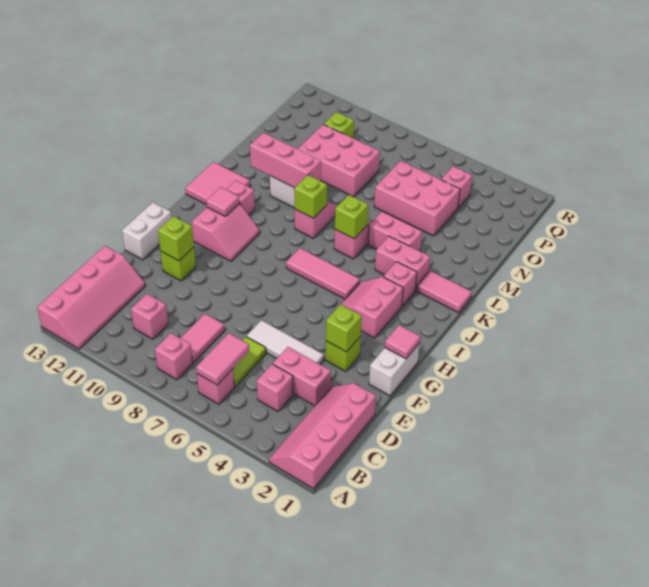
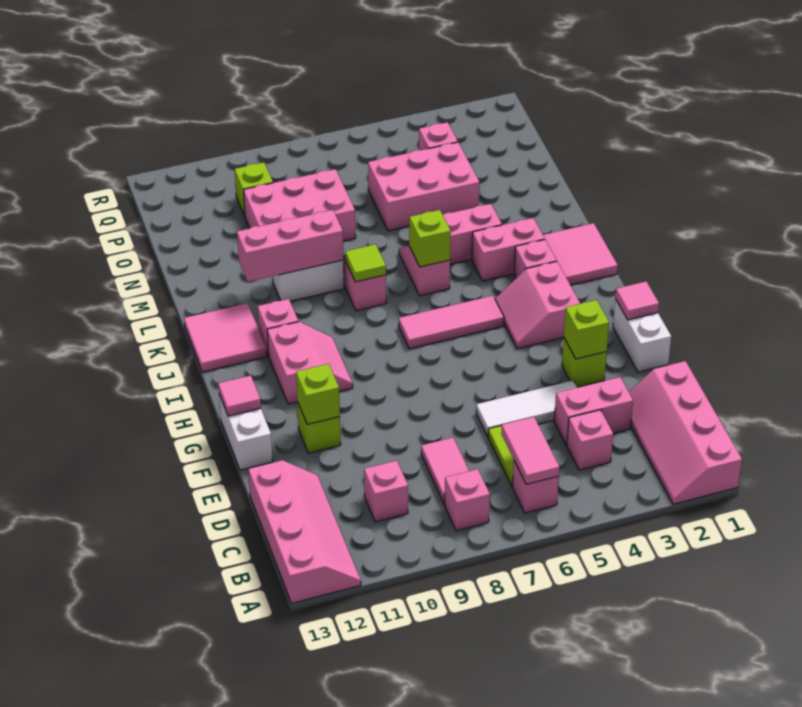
pink 1x1 tile [206,187,239,216] -> pink 1x1 tile moved to [218,375,261,416]
pink 1x2 tile [417,271,472,313] -> pink 2x2 tile [543,223,618,285]
lime 1x1 brick [294,175,327,218] -> lime 1x1 tile [345,244,386,282]

